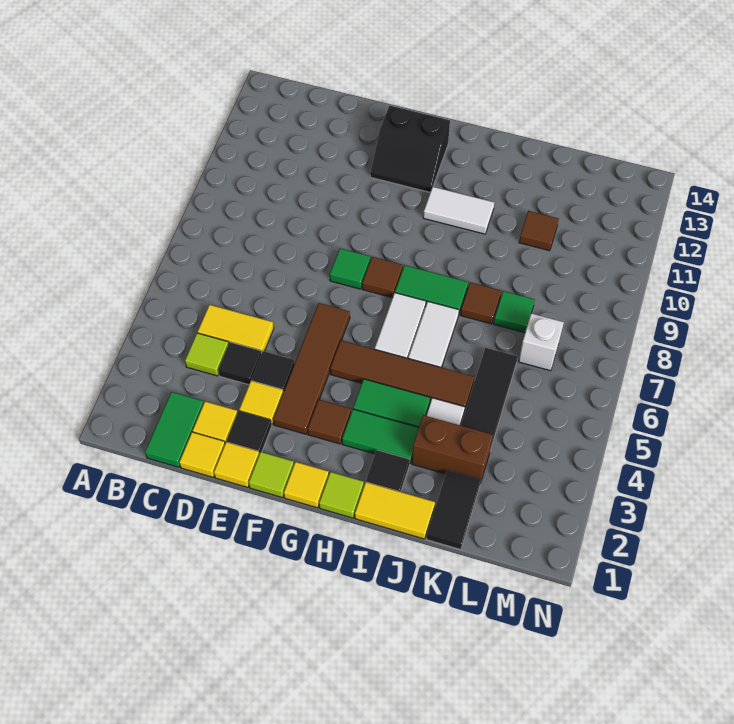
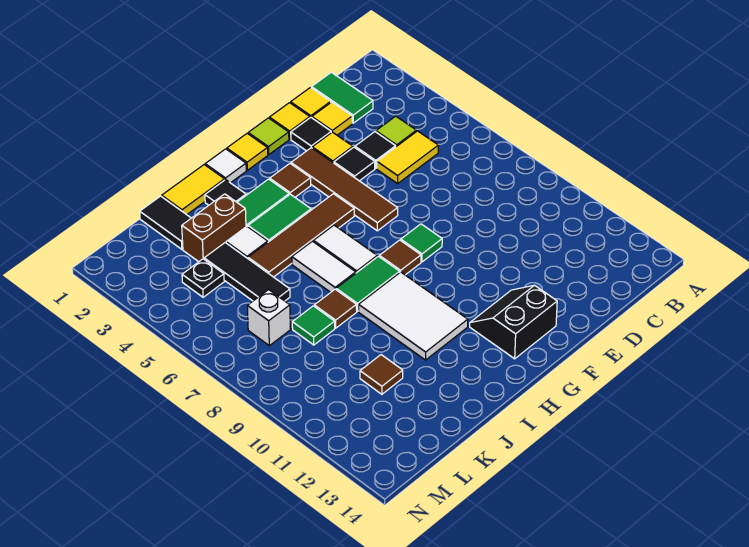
lime 1x1 tile [319,472,364,518] -> white 1x1 tile [205,149,246,183]
white 1x2 tile [423,187,494,234] -> white 2x3 tile [359,272,468,360]
none -> black 1x1 plate [182,259,224,297]

